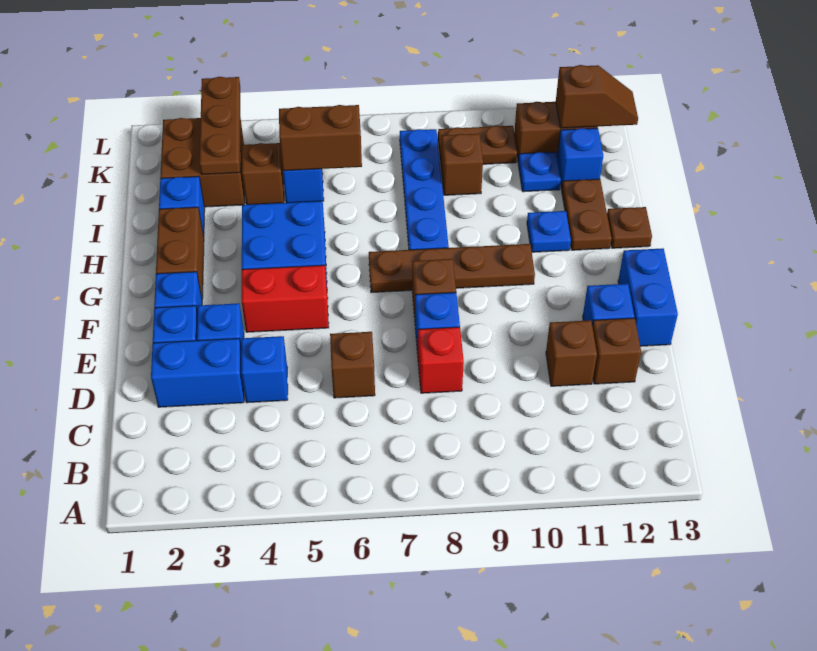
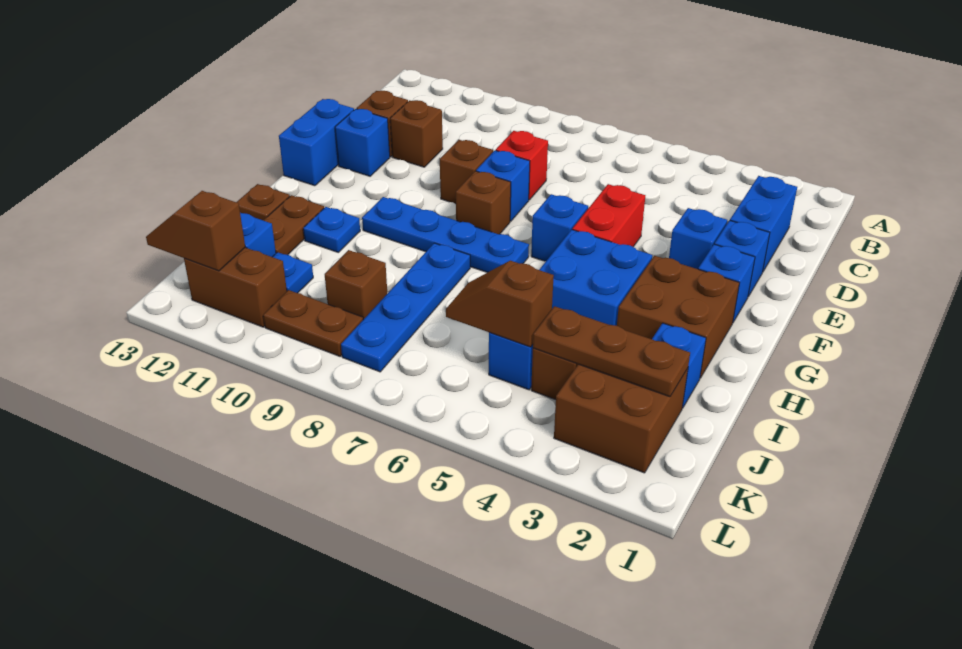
blue 1x2 brick [151,339,244,407] -> blue 1x2 brick turned to [730,176,797,271]
blue 1x1 brick [241,336,288,403] -> blue 1x1 brick moved to [531,194,588,261]
brown 1x1 brick [330,332,375,398] -> brown 1x1 brick moved to [440,140,493,204]
red 1x2 brick [242,265,329,332] -> red 1x2 brick turned to [572,184,645,247]
brown 1x2 brick [156,207,204,299] -> brown 2x2 brick [617,256,739,378]
brown 1x4 plate [369,244,535,293] -> blue 1x4 plate [362,197,529,273]
brown 1x3 plate [199,77,240,175] -> brown 1x3 plate turned to [533,306,690,397]
brown 1x2 brick [279,105,362,171] -> brown 1x2 slope [446,261,554,347]

